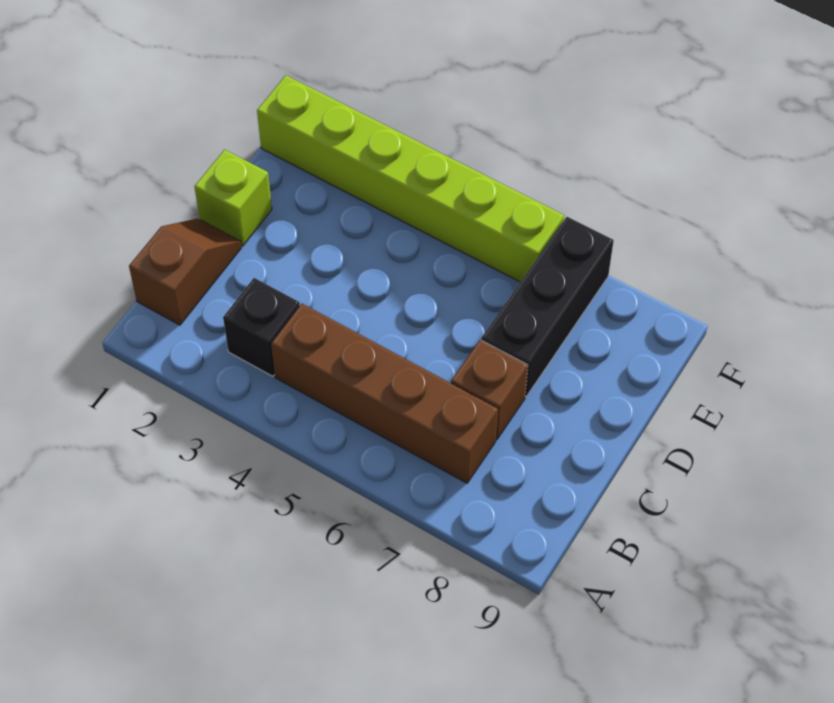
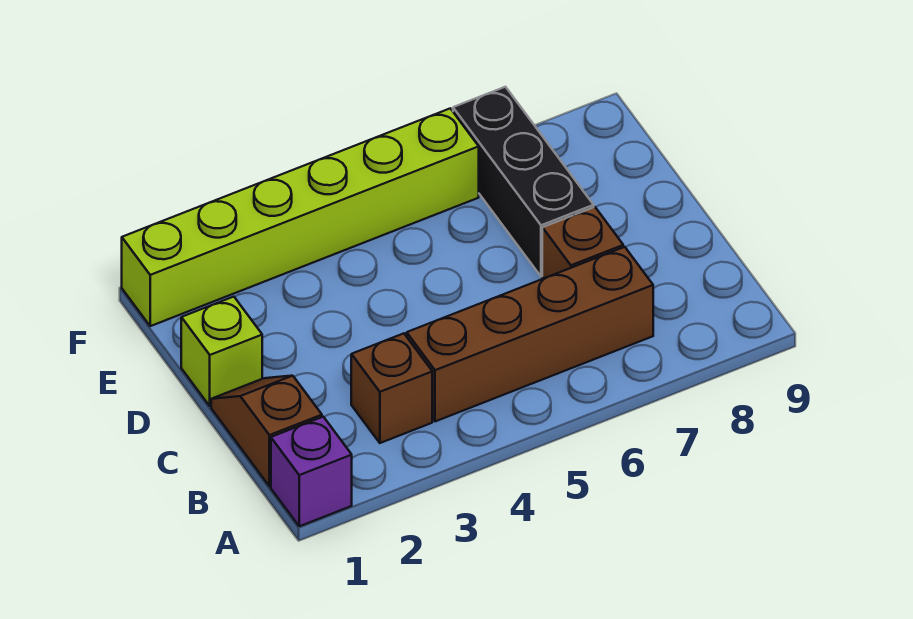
none -> purple 1x1 brick [271,417,352,526]
black 1x1 brick [223,278,300,376] -> brown 1x1 brick [351,333,432,443]

